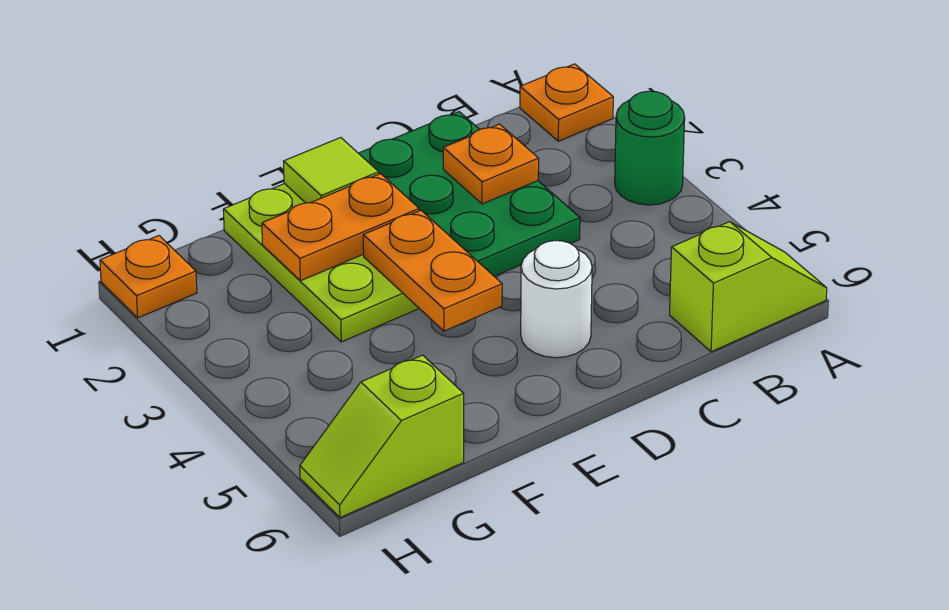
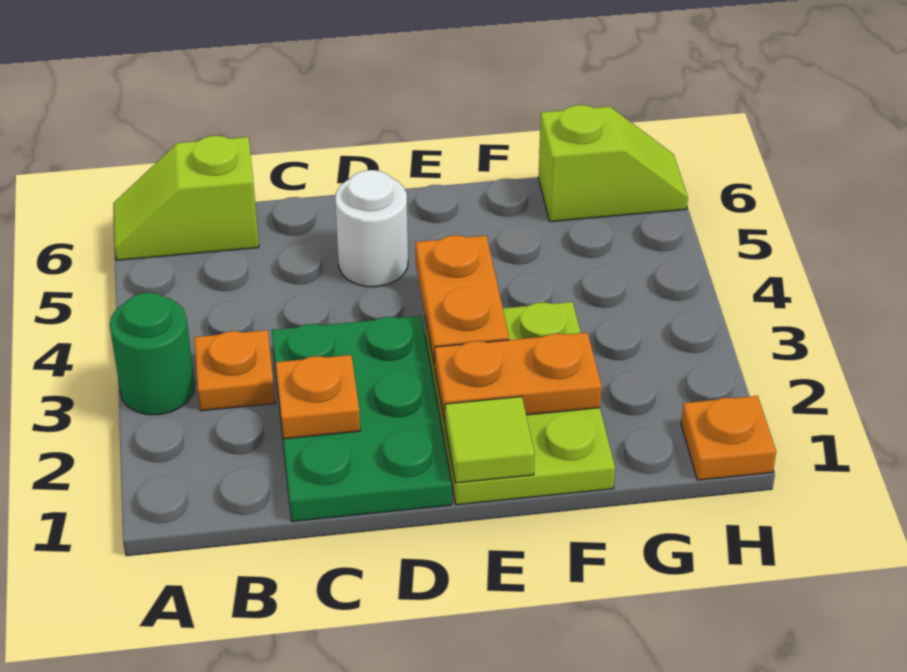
orange 1x1 plate [520,64,613,141] -> orange 1x1 plate moved to [194,330,275,411]

